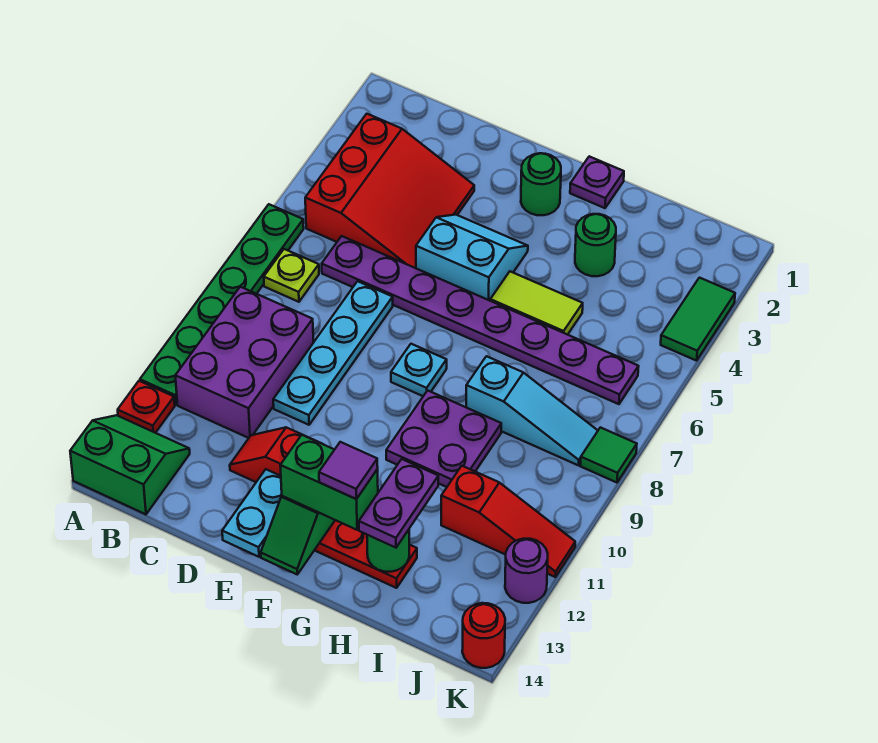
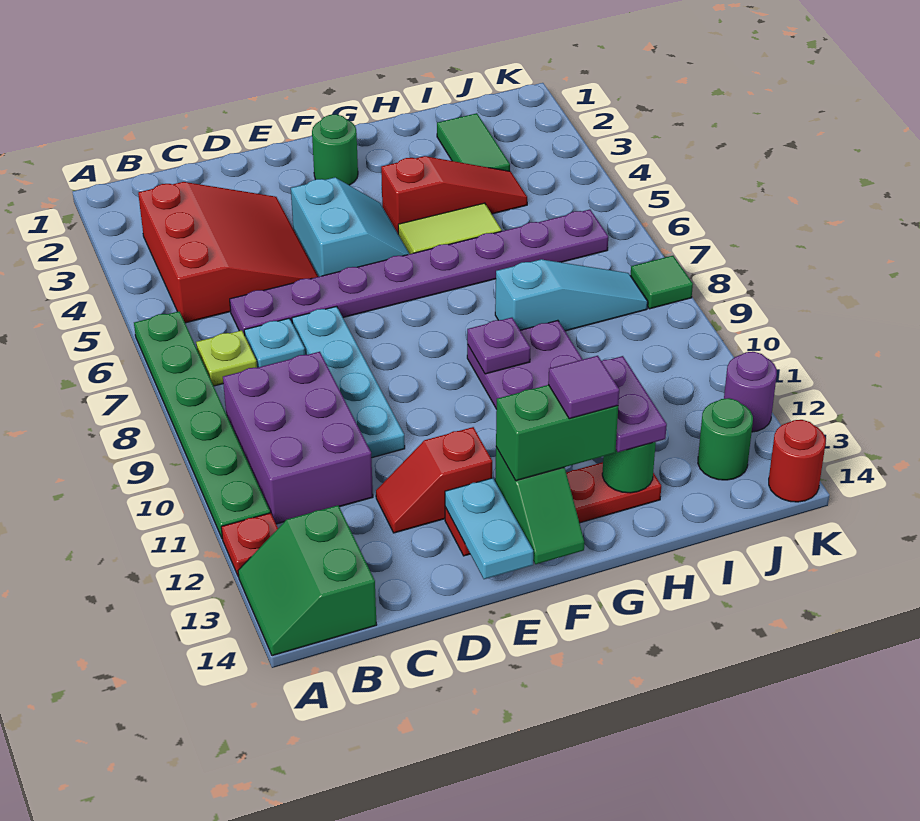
green 2x2 slope [70,415,190,514] -> green 2x2 slope turned to [238,505,377,656]
cyan 2x2 slope [416,215,528,301] -> cyan 2x2 slope turned to [291,178,409,277]
cyan 1x1 plate [391,344,447,396] -> cyan 1x1 plate moved to [244,318,305,368]
purple 1x1 plate [570,156,624,208] -> purple 1x1 plate moved to [467,318,530,374]
green 1x1 round brick [575,214,616,276] -> green 1x1 round brick moved to [698,398,753,480]
red 1x3 slope [441,466,575,577] -> red 1x3 slope moved to [381,156,527,233]
green 1x2 tile [661,278,735,361] -> green 1x2 tile moved to [437,113,510,171]

